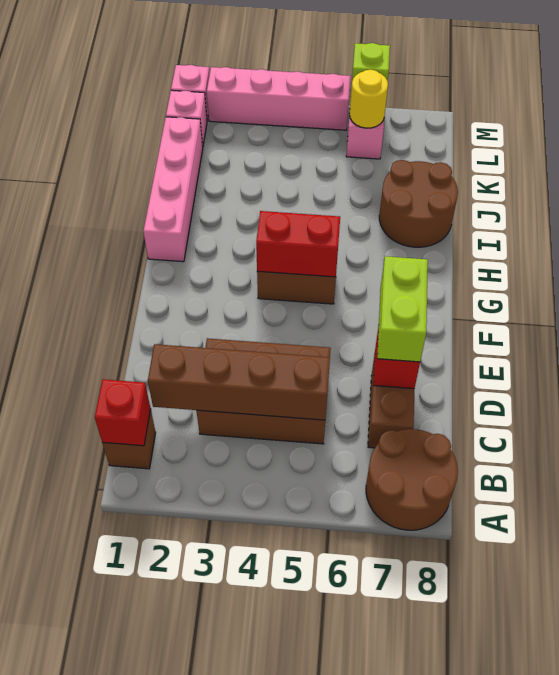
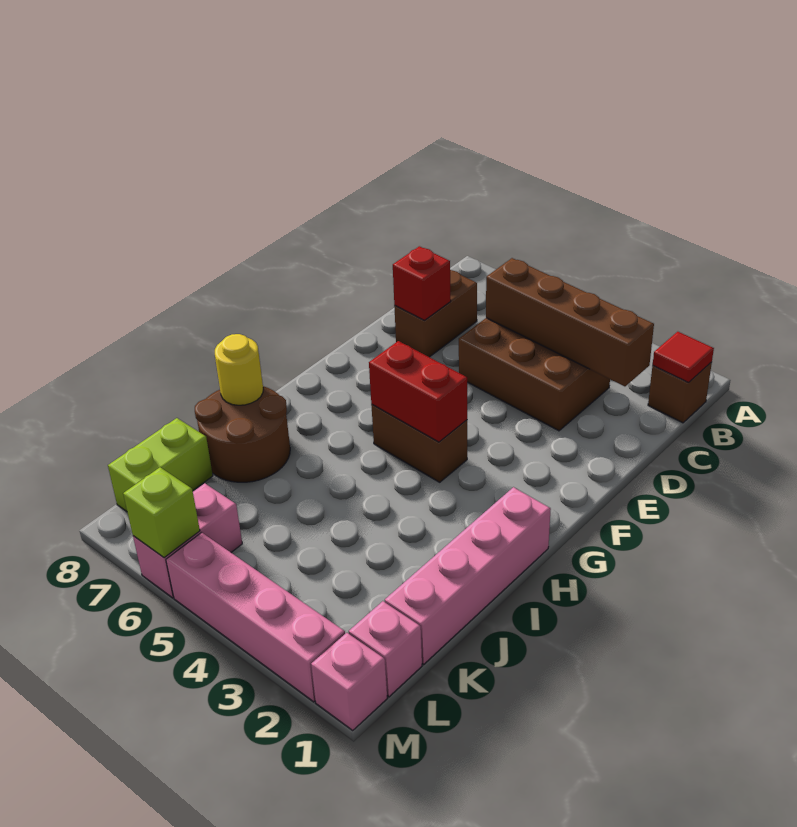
brown 2x2 round brick [366,429,458,530] -> none
red 1x1 brick [95,379,151,446] -> red 1x1 tile [653,332,714,382]
lime 1x2 brick [377,256,428,362] -> lime 1x2 brick moved to [108,418,213,511]
yellow 1x1 round brick [349,69,388,128] -> yellow 1x1 round brick moved to [215,334,263,405]

